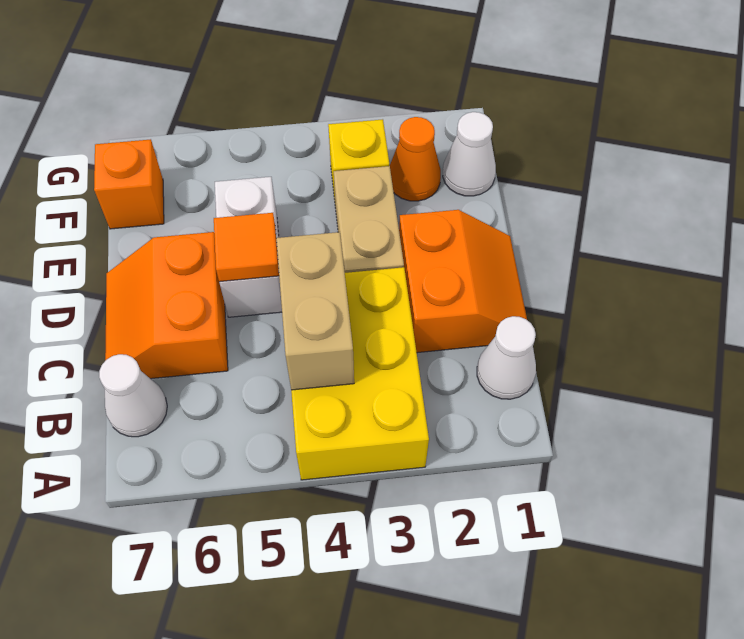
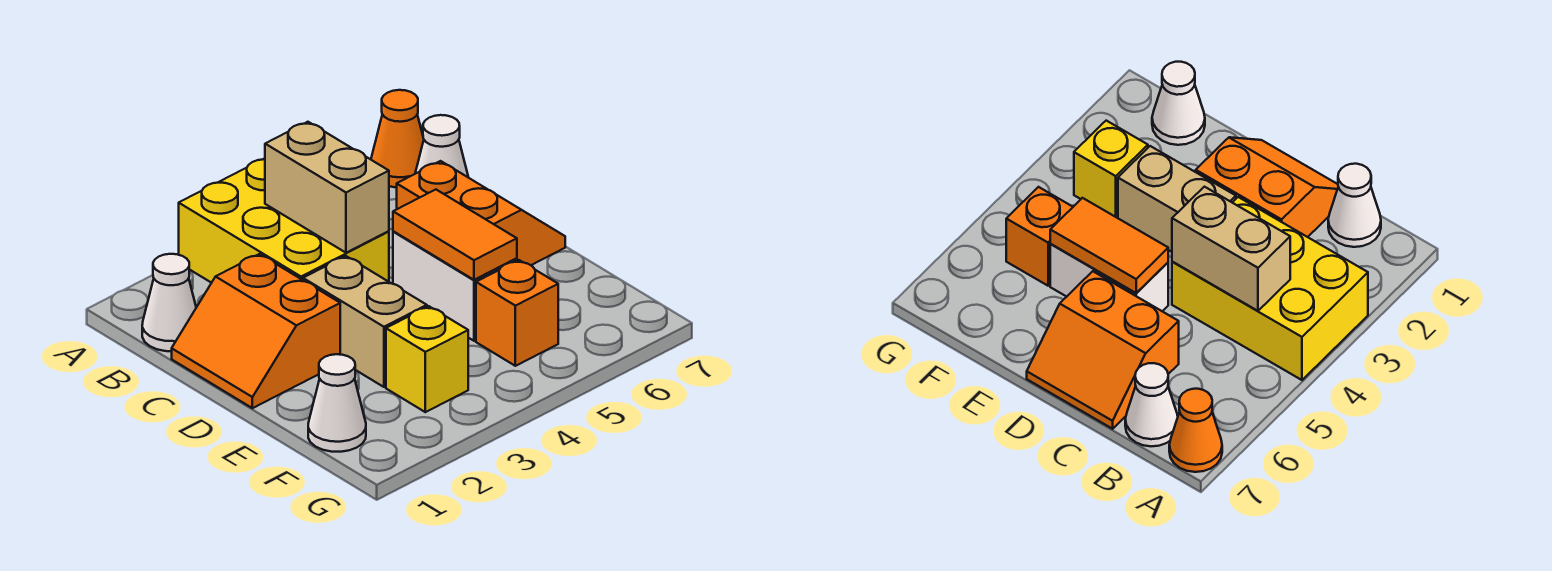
orange 1x1 tile [214,213,279,282] -> orange 1x2 tile [393,190,517,280]
orange 1x1 cone [390,117,441,201] -> orange 1x1 cone moved to [371,90,424,187]
orange 1x1 brick [94,139,164,229] -> orange 1x1 brick moved to [476,260,558,366]

